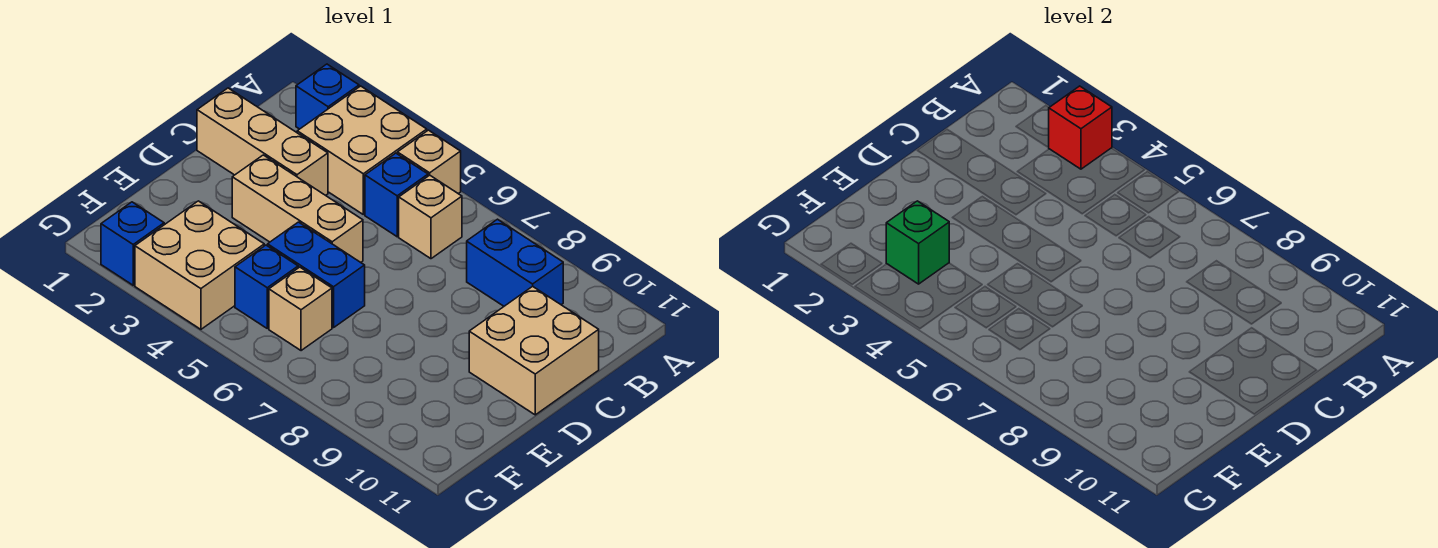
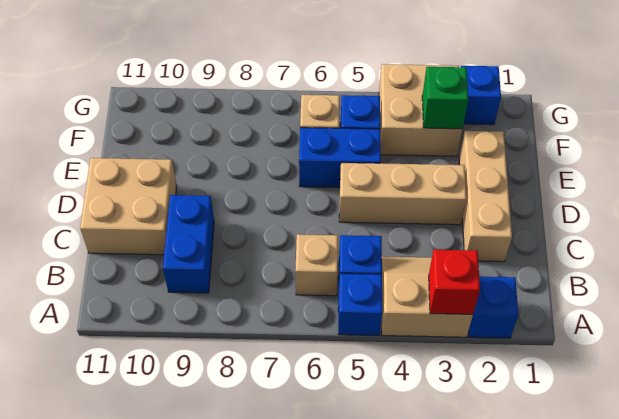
tan 2x2 brick [297,86,427,214] -> tan 2x2 slope [382,256,473,337]
tan 1x1 brick [397,130,461,194] -> blue 1x1 brick [338,274,382,335]
blue 1x2 brick [467,219,563,306] -> blue 1x2 brick turned to [163,195,214,293]
tan 1x3 brick [197,88,328,195] -> tan 1x3 brick turned to [459,131,512,262]

